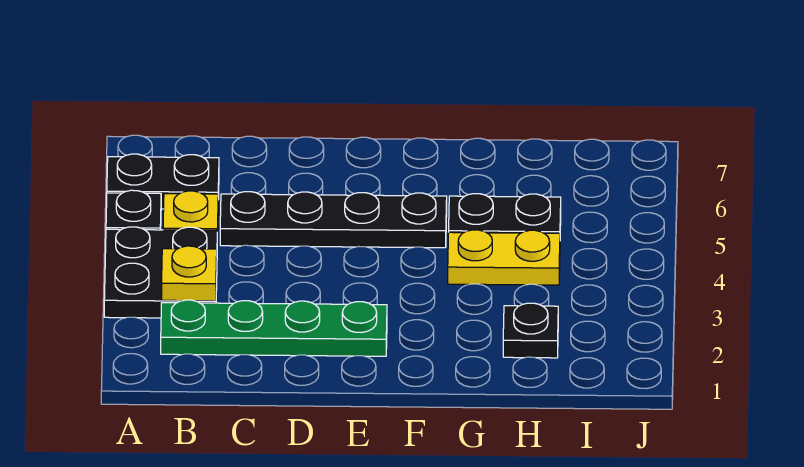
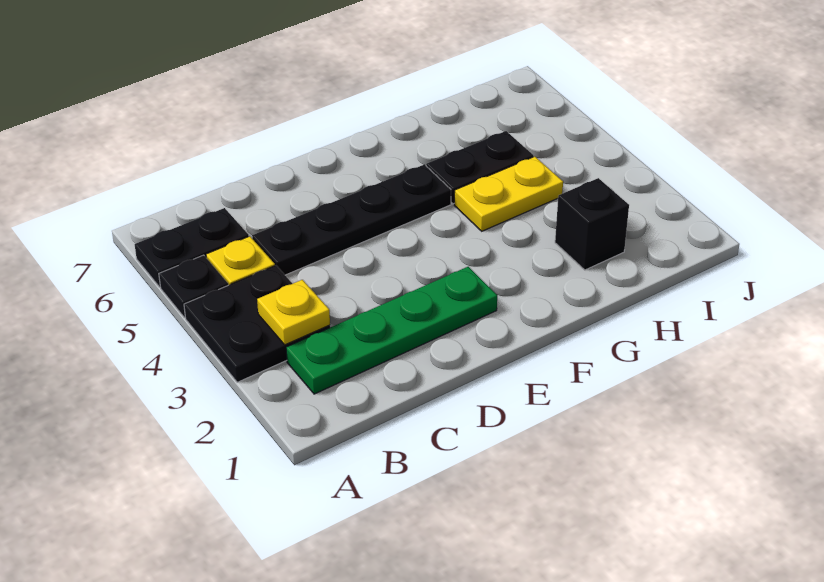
black 1x1 plate [503,303,558,358] -> black 1x1 brick [555,178,629,270]

